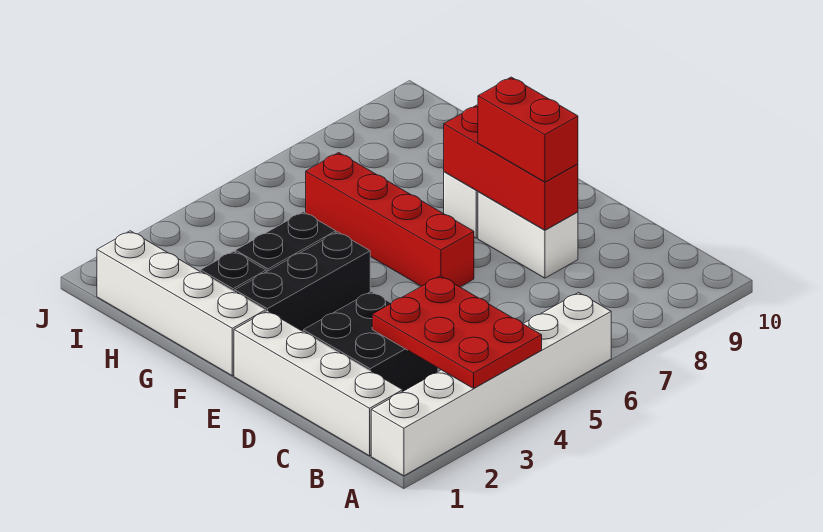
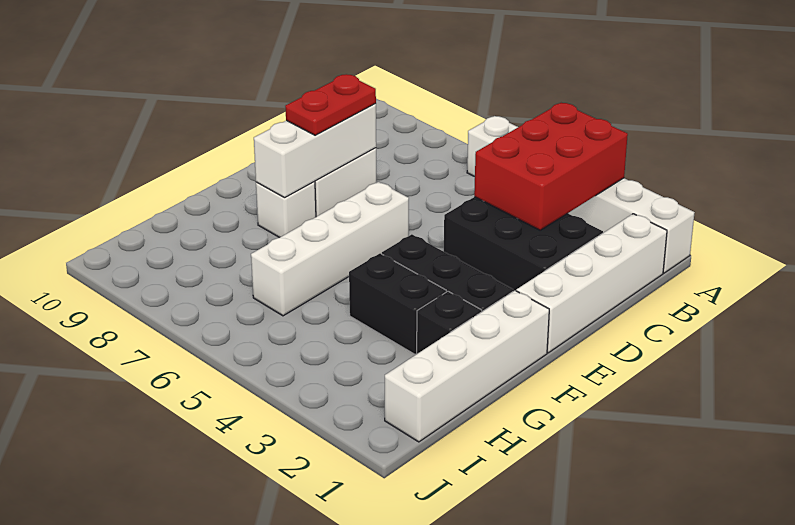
red 2x3 plate [372,276,542,388] -> red 2x3 brick [474,103,628,230]
black 2x2 brick [303,292,438,391] -> black 2x3 brick [444,197,603,291]
red 1x3 brick [444,105,578,230] -> white 1x3 brick [254,104,376,198]
red 1x2 brick [478,77,578,182] -> red 1x2 plate [285,74,376,135]
red 1x4 brick [306,153,474,287] -> white 1x4 brick [251,182,409,316]

